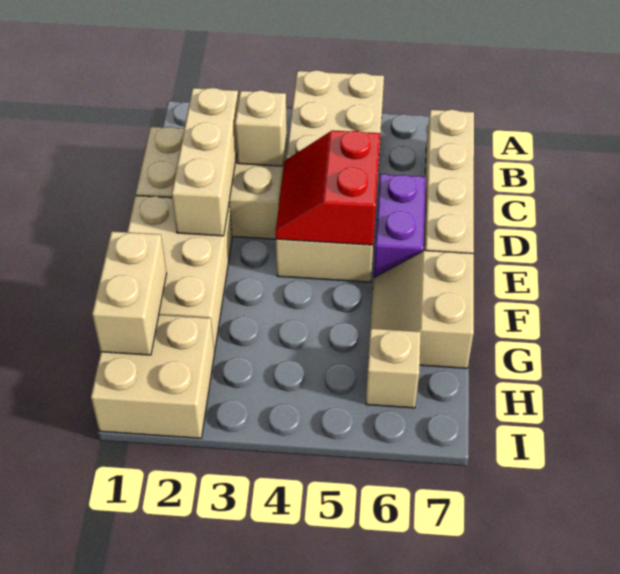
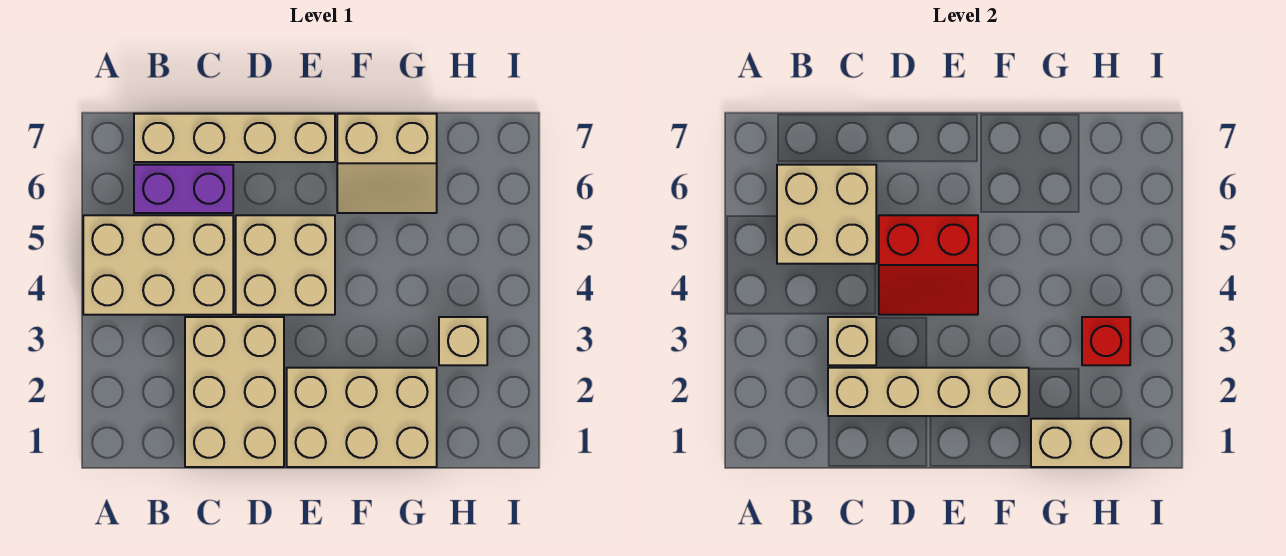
tan 1x3 brick [172,88,239,236] -> tan 1x4 brick [828,368,1029,416]
purple 1x2 brick [374,174,426,277] -> purple 1x2 brick moved to [134,165,233,213]
tan 2x2 brick [91,315,214,438] -> tan 2x2 brick moved to [777,165,876,264]
none -> red 1x1 brick [1082,317,1130,365]
tan 1x1 brick [366,328,421,408] -> tan 1x1 brick moved to [439,317,487,365]

